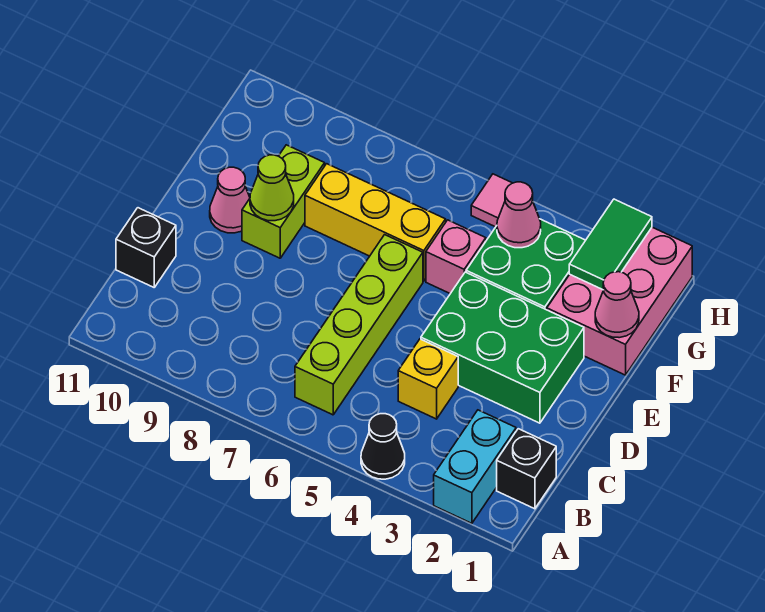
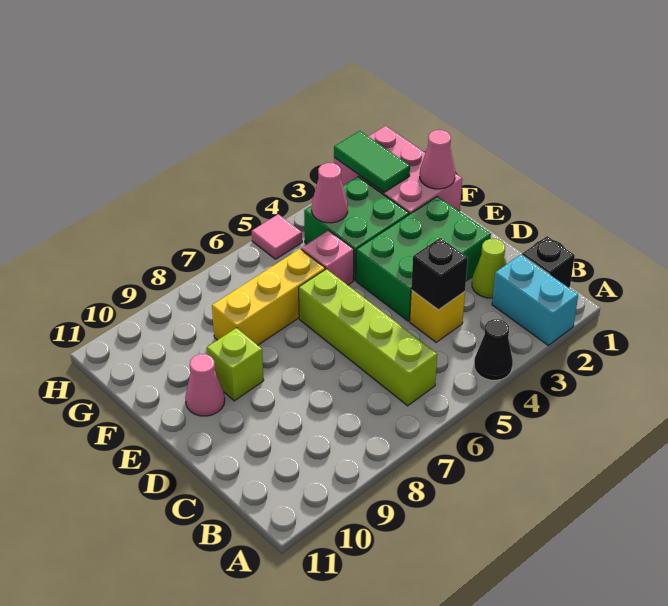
black 1x1 brick [116,208,176,287] -> black 1x1 brick moved to [411,238,468,310]
lime 1x2 brick [242,145,325,258] -> lime 1x1 brick [207,328,264,401]
lime 1x1 cone [250,155,294,221] -> lime 1x1 cone moved to [472,239,506,298]

